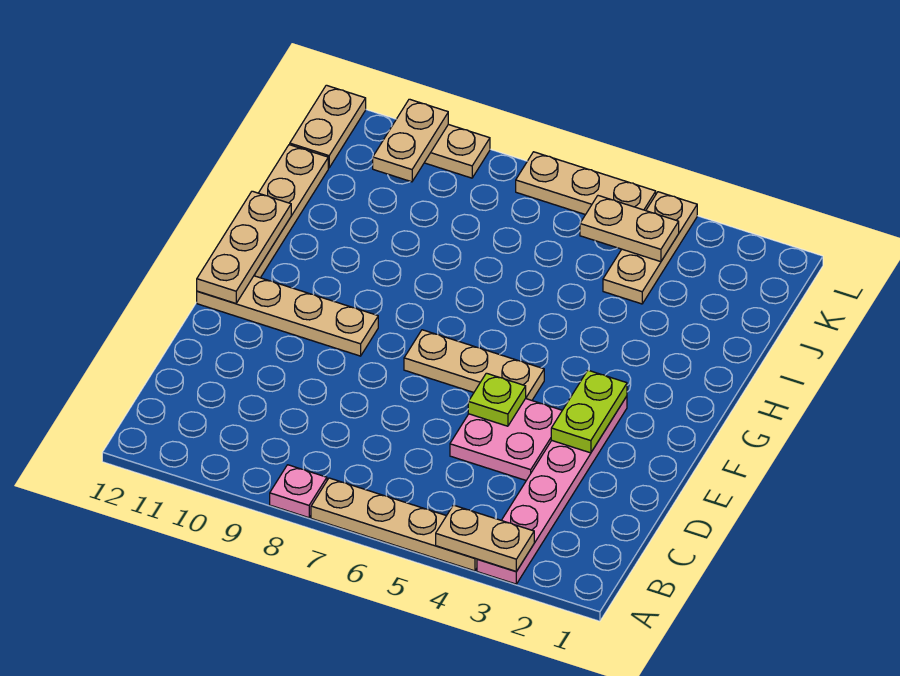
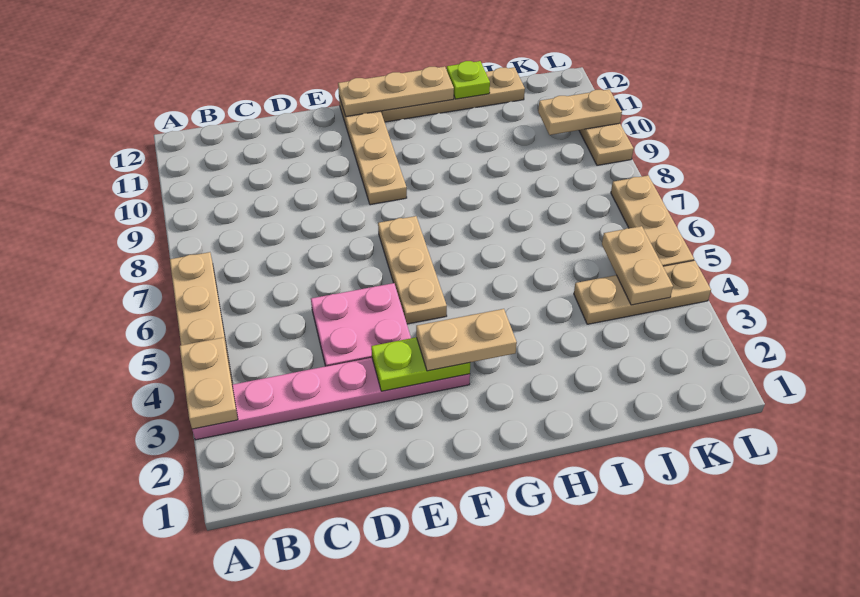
pink 1x1 plate [270,465,327,518] -> none
lime 1x1 plate [468,373,526,426] -> lime 1x1 plate moved to [447,61,490,99]
tan 1x2 plate [290,85,366,168] -> tan 1x2 plate moved to [416,309,517,371]

